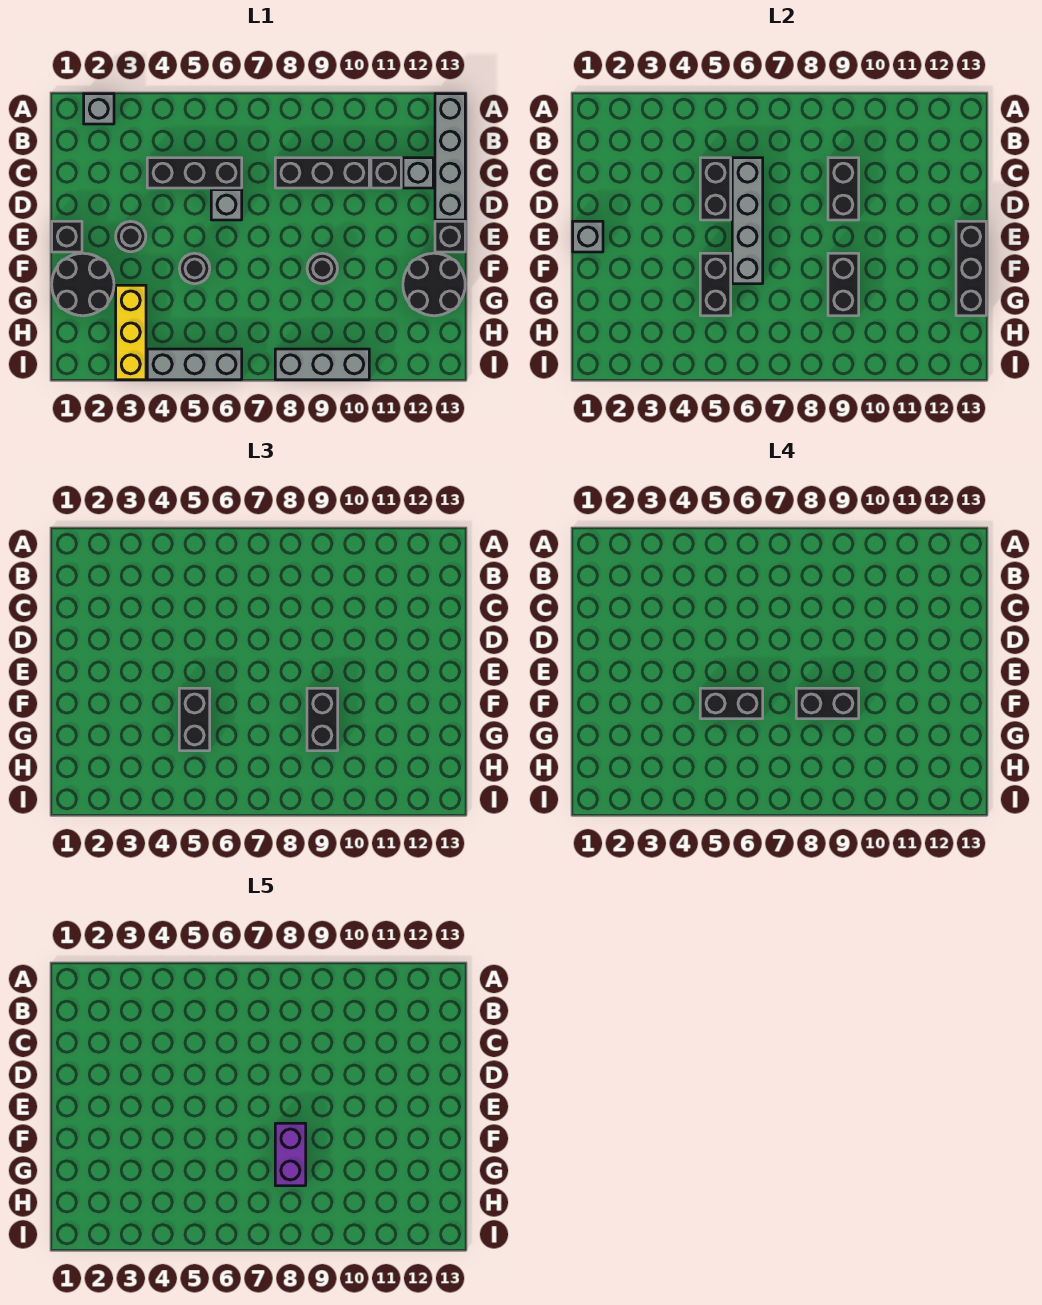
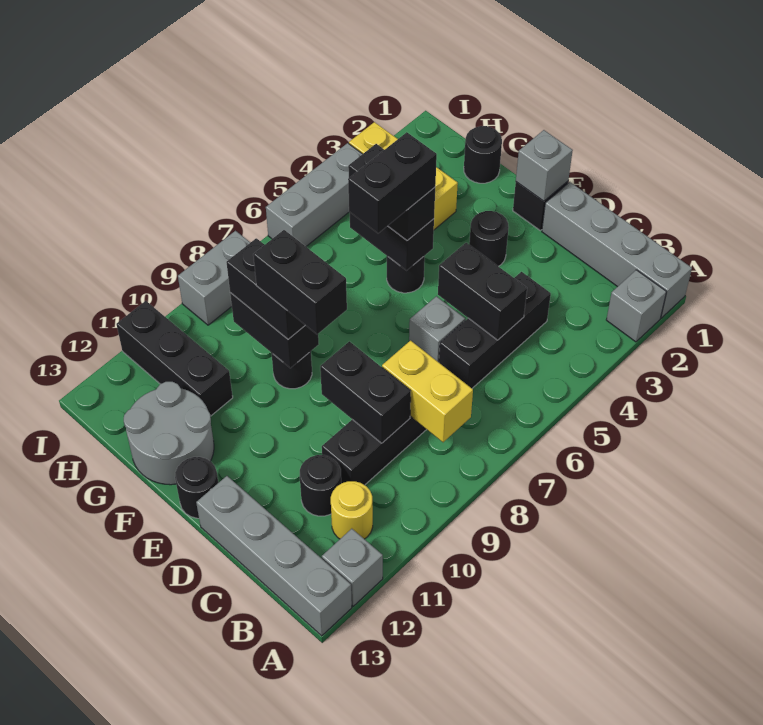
none -> yellow 1x2 brick [382,341,473,442]
none -> yellow 1x1 round brick [331,481,373,539]
grey 1x4 brick [732,158,763,284] -> grey 1x4 brick moved to [542,182,692,318]
black 1x1 brick [371,158,401,188] -> black 1x1 round brick [300,455,341,516]
grey 1x1 brick [403,158,433,188] -> grey 1x1 brick moved to [322,529,383,606]
black 1x1 brick [435,221,465,252] -> black 1x1 round brick [175,457,218,518]
black 1x3 brick [956,221,986,316] -> black 1x3 brick moved to [116,301,233,416]
black 2x2 round brick [52,253,114,316] -> black 1x1 round brick [464,126,502,183]
black 1x2 brick [796,688,859,719] -> black 1x2 brick turned to [253,230,347,334]
purple 1x2 brick [275,1123,306,1186] -> none
black 2x2 round brick [403,253,465,316] -> grey 2x2 round brick [124,382,214,485]
grey 1x3 brick [275,349,369,380] -> grey 1x2 brick [178,231,251,325]

